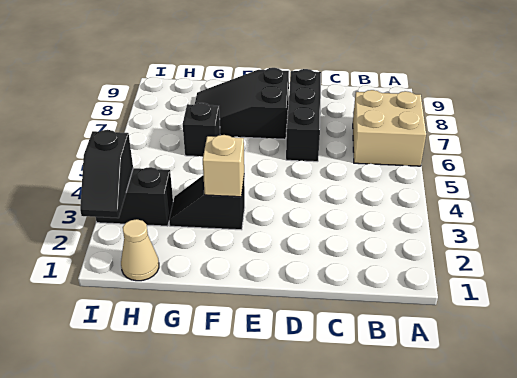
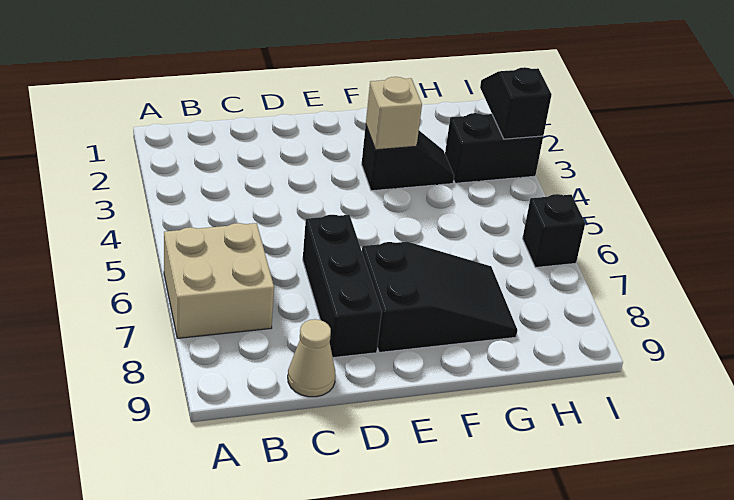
black 1x1 brick [183,103,220,157] -> black 1x1 brick moved to [522,194,585,268]
tan 1x1 cone [121,219,159,281] -> tan 1x1 cone moved to [288,319,336,397]

